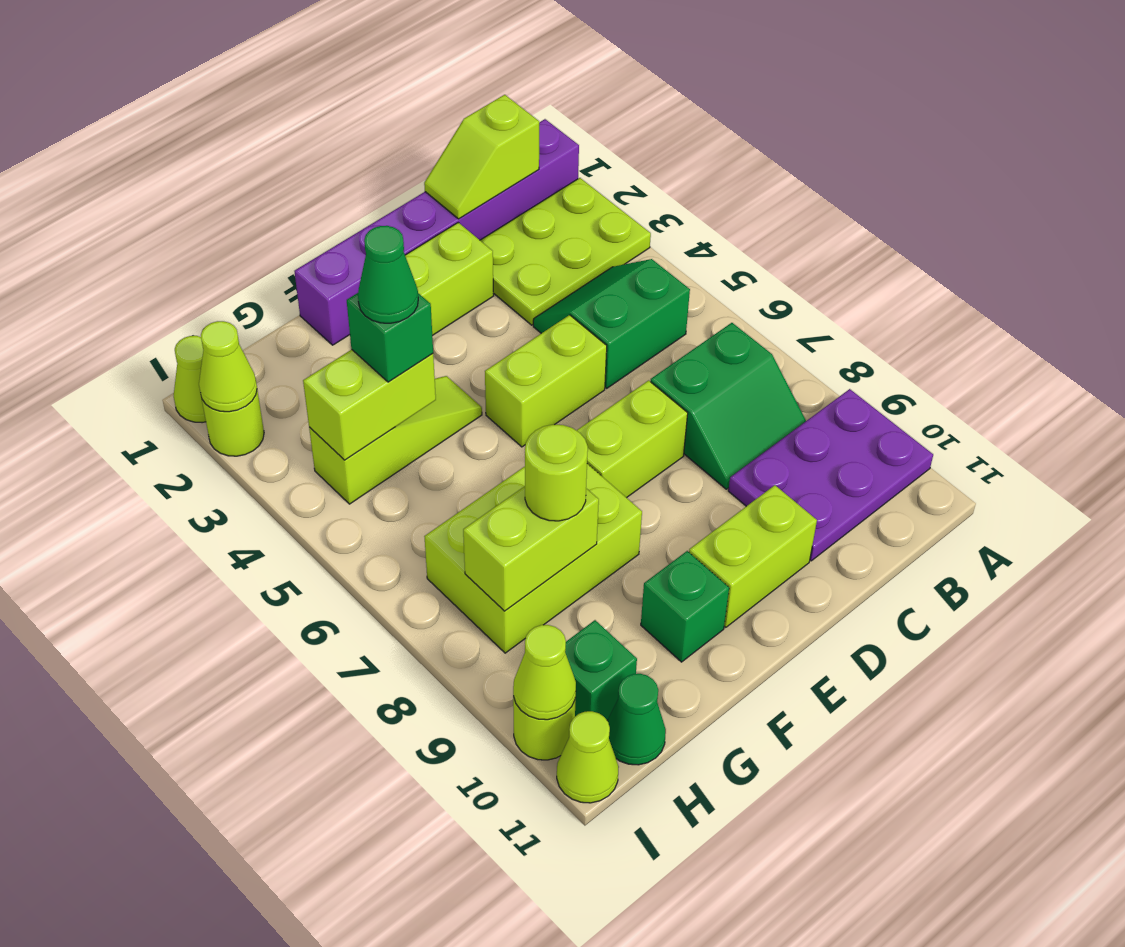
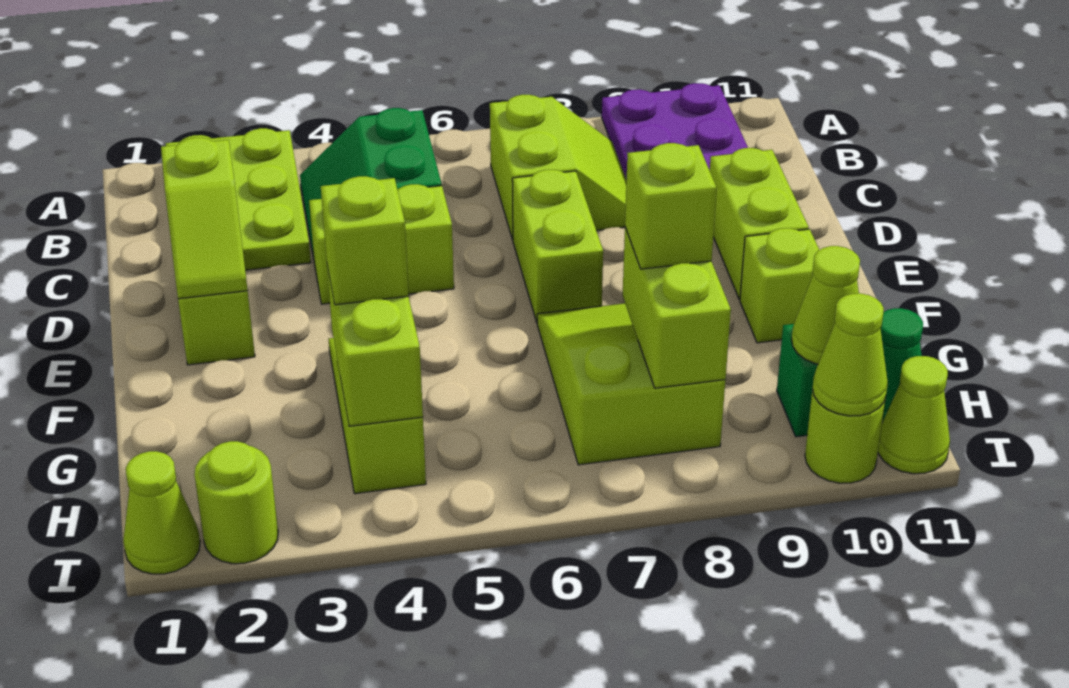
purple 1x6 brick [294,119,579,345] -> none
lime 1x2 slope [424,95,539,219] -> lime 1x2 slope moved to [161,138,248,299]
green 2x2 slope [651,323,806,489] -> lime 2x2 slope [490,95,627,240]
lime 1x2 brick [485,315,607,447] -> lime 1x2 brick turned to [309,184,454,304]
lime 2x3 brick [424,464,642,653] -> lime 2x3 slope [537,303,725,465]
green 1x1 brick [641,551,729,662] -> lime 1x1 brick [740,228,819,343]
green 1x1 brick [347,293,433,382] -> lime 1x1 brick [321,176,409,305]
green 1x1 cone [358,226,418,323] -> none
lime 1x1 round brick [525,425,588,521] -> lime 1x1 brick [625,143,717,269]
lime 1x1 cone [199,321,257,412] -> lime 1x1 cone moved to [792,246,860,364]

